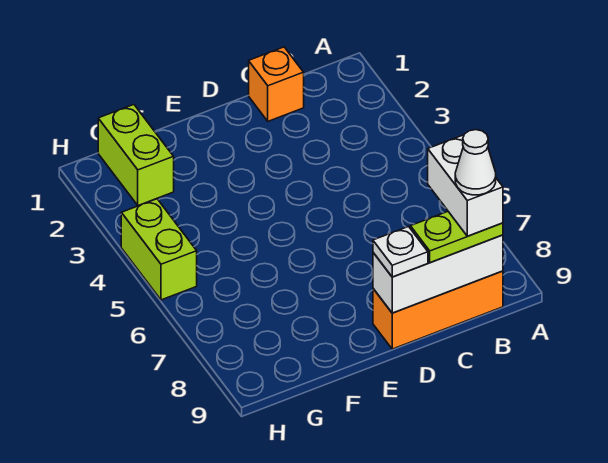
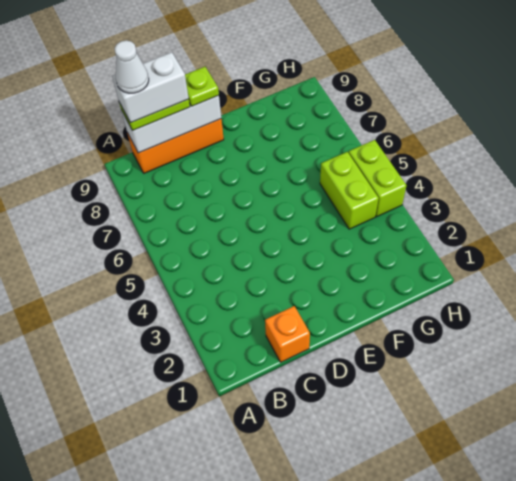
white 1x2 brick [428,135,503,236] -> white 1x2 brick turned to [112,52,189,123]
white 1x1 plate [373,227,428,277] -> lime 1x1 plate [185,67,219,106]
lime 1x2 brick [98,105,174,205] -> lime 1x2 brick moved to [320,152,379,229]

